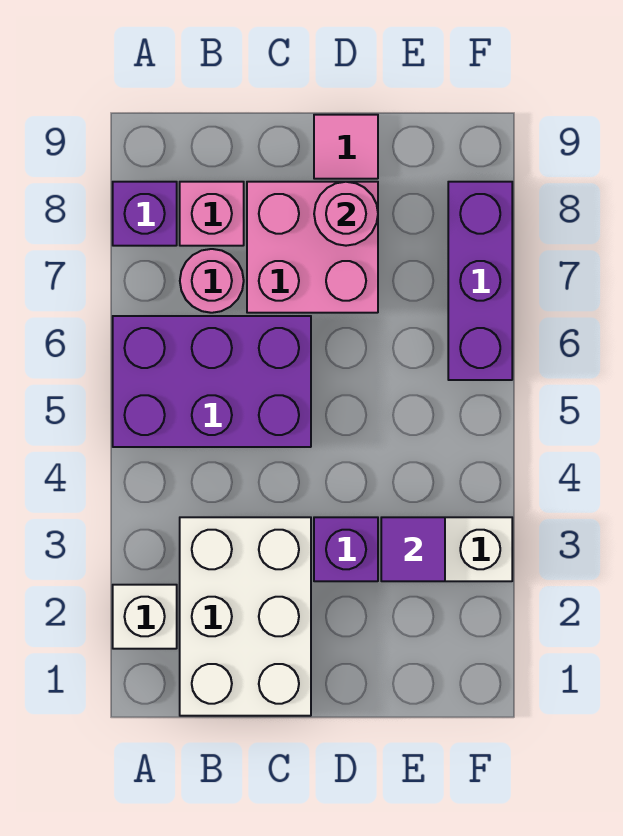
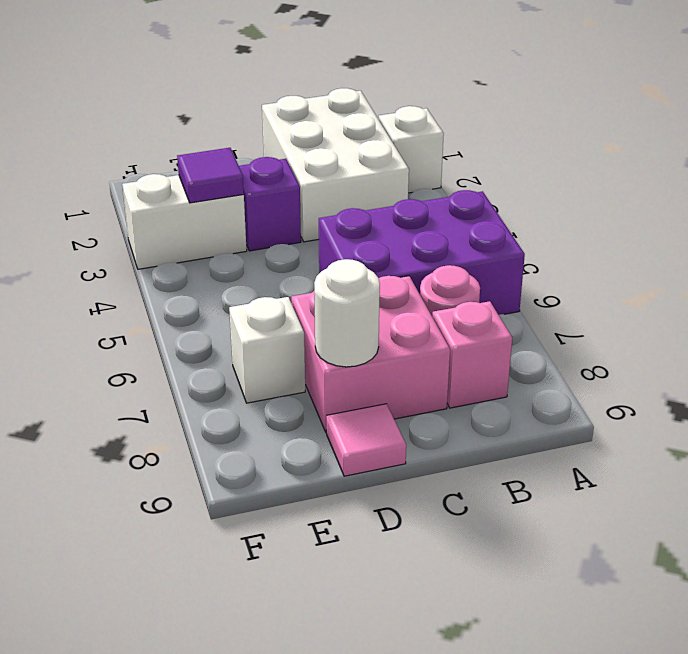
purple 1x1 brick [113,182,177,246] -> none
pink 1x1 round brick [314,182,378,246] -> white 1x1 round brick [314,259,380,367]
none -> white 1x1 brick [229,297,305,403]
purple 1x3 brick [448,182,512,380] -> none

